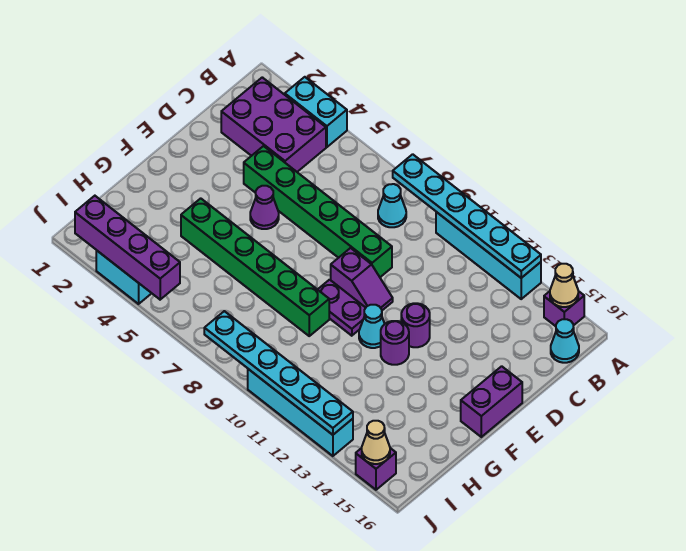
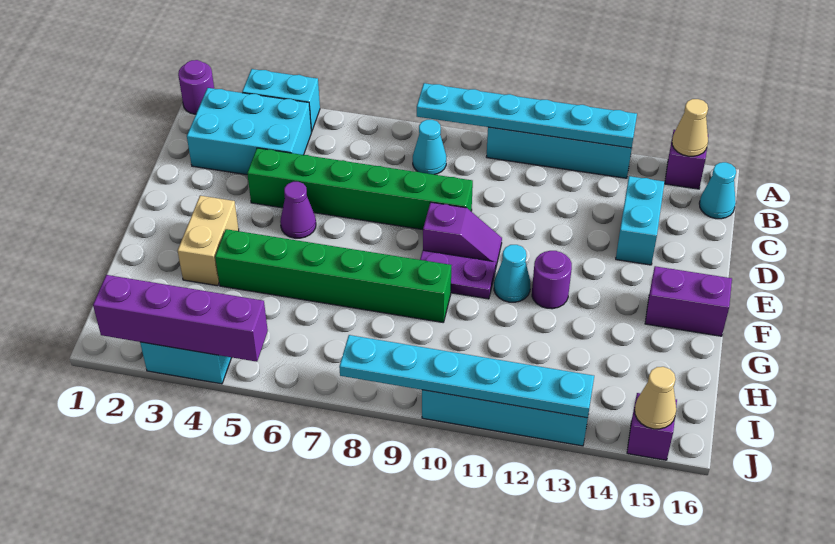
purple 2x3 brick [221,77,326,172] -> cyan 2x3 brick [187,88,311,175]
none -> cyan 1x2 brick [616,176,664,265]
purple 1x1 round brick [401,303,430,347] -> purple 1x1 round brick moved to [178,60,214,114]
purple 1x2 brick [461,366,522,437] -> purple 1x2 brick turned to [645,266,732,336]
none -> tan 1x2 brick [178,196,239,286]

